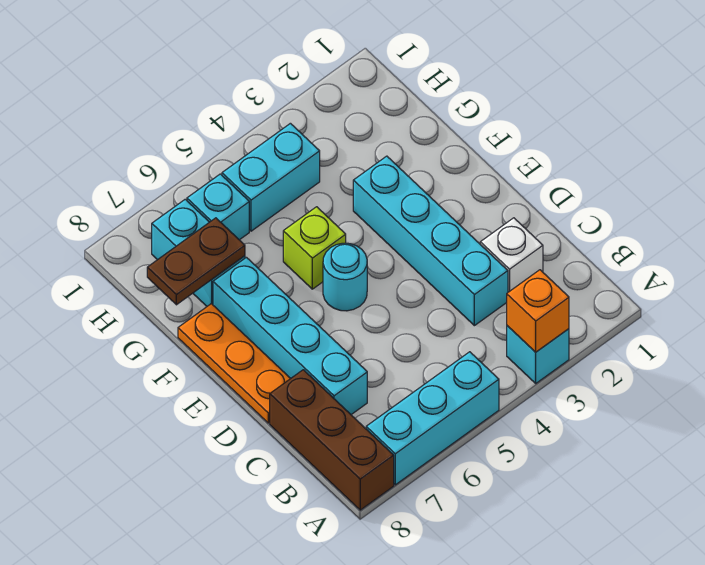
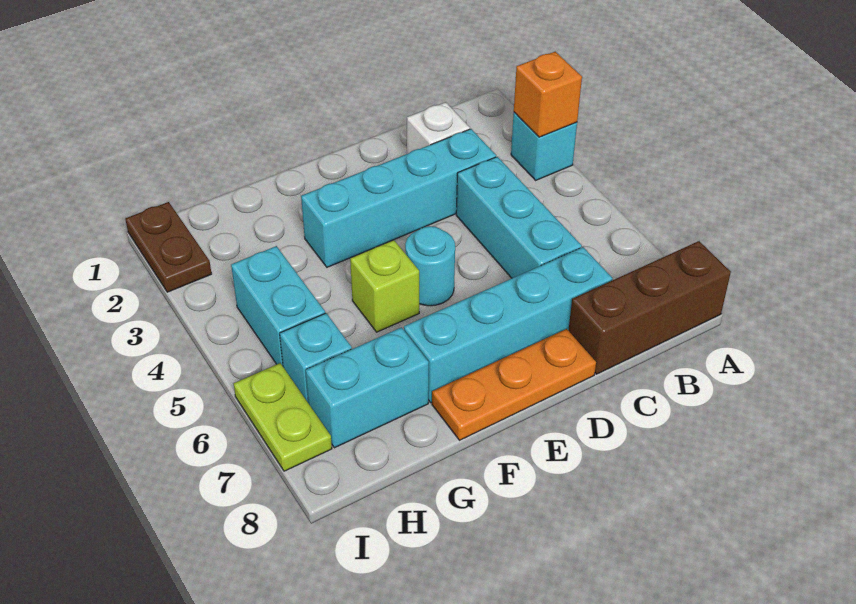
cyan 1x3 brick [366,352,499,485] -> cyan 1x3 brick moved to [456,157,582,278]
brown 1x2 plate [147,218,245,305] -> brown 1x2 plate moved to [125,202,212,292]
none -> lime 1x2 plate [234,363,332,471]

